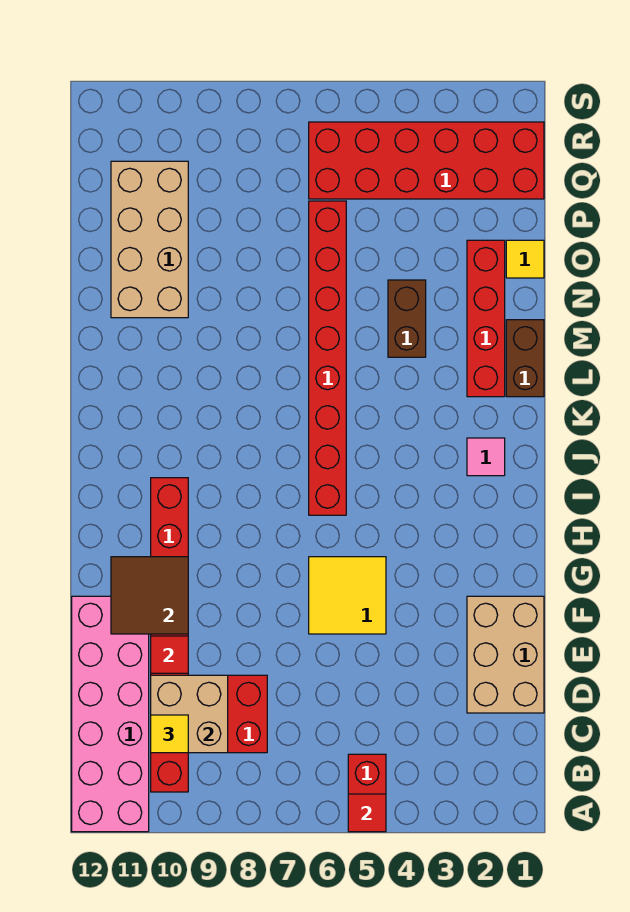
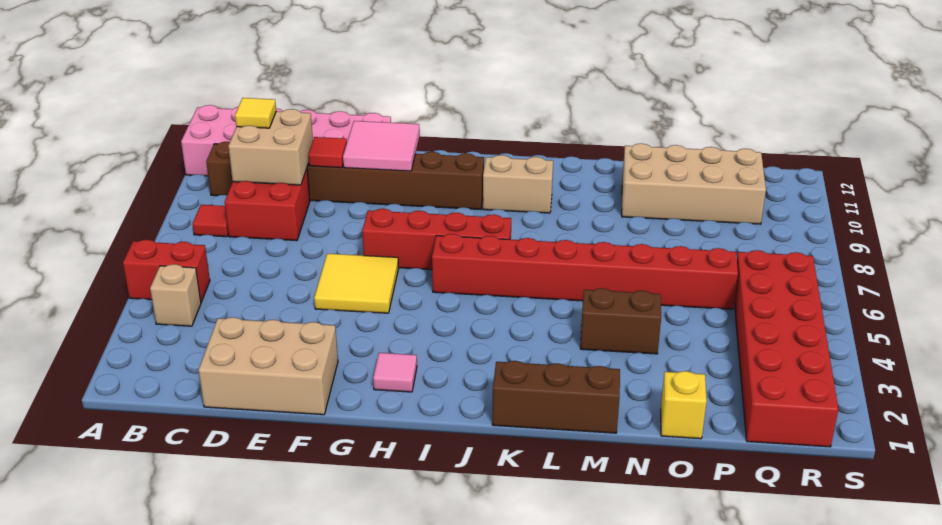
red 1x1 tile [348,794,386,832] -> red 1x1 tile moved to [193,205,228,237]
none -> tan 1x1 brick [150,264,201,326]
red 1x8 brick [151,478,188,792] -> brown 1x8 brick [206,142,484,210]
brown 2x2 tile [111,557,188,634] -> pink 2x2 tile [343,121,420,171]
pink 1x1 tile [467,438,505,476] -> pink 1x1 tile moved to [373,353,417,392]
none -> tan 1x2 brick [483,155,553,213]
brown 1x2 brick [506,320,544,397] -> brown 1x3 brick [492,361,620,433]
red 1x4 brick [467,240,505,397] -> red 1x4 brick moved to [362,209,511,270]
yellow 1x1 tile [506,240,544,278] -> yellow 1x1 brick [661,371,707,439]

